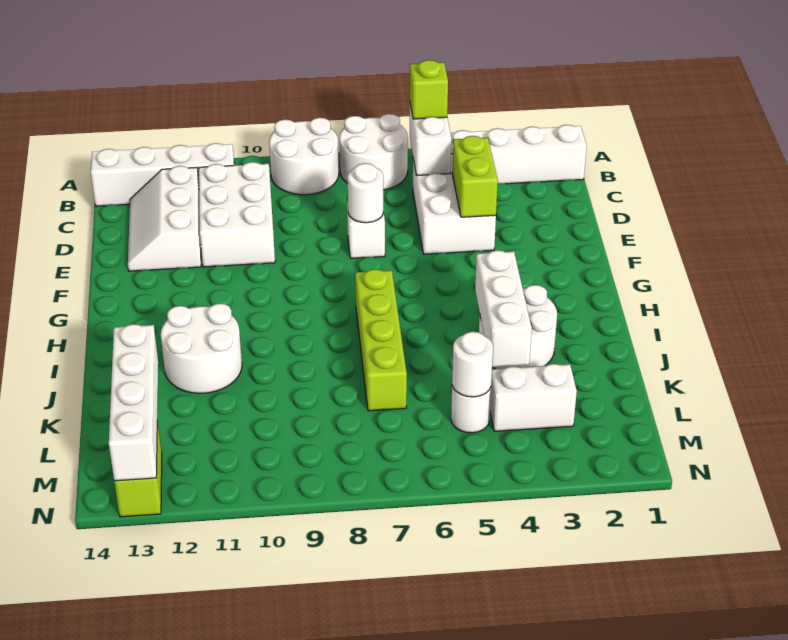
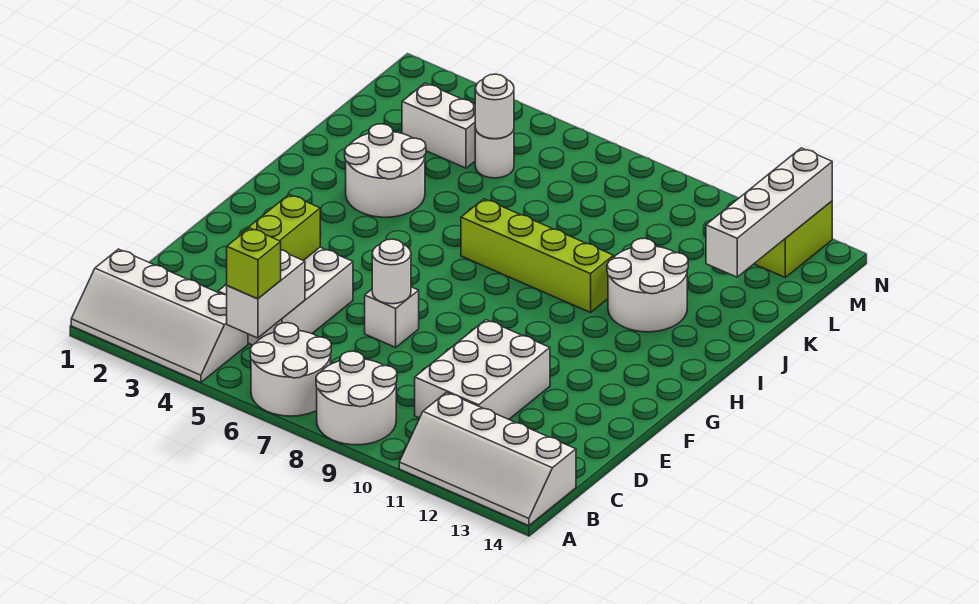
white 2x3 slope [128,166,201,271] -> none
lime 1x4 brick [355,269,407,411] -> lime 1x4 brick turned to [461,199,614,313]
white 1x3 brick [475,250,532,367] -> none

